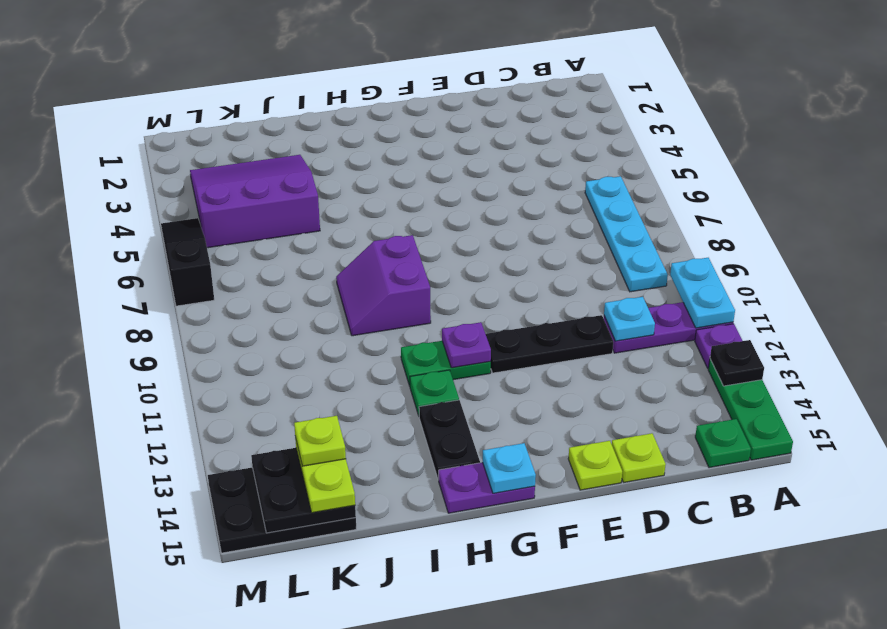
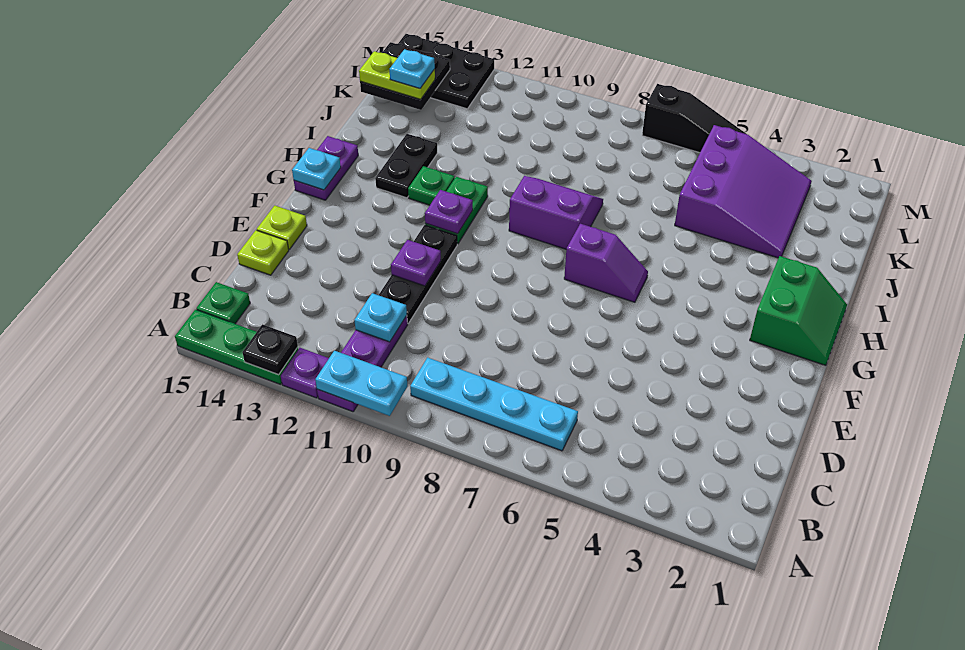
none -> purple 1x1 plate [391,240,441,286]
none -> green 2x2 slope [750,256,847,365]
none -> purple 1x2 slope [564,224,648,302]
black 1x2 plate [419,400,480,480] -> black 1x2 plate turned to [375,134,437,198]
black 2x3 plate [208,467,356,553] -> black 2x3 plate turned to [398,34,494,109]
lime 1x1 plate [294,416,346,466] -> cyan 1x1 plate [389,49,435,88]

